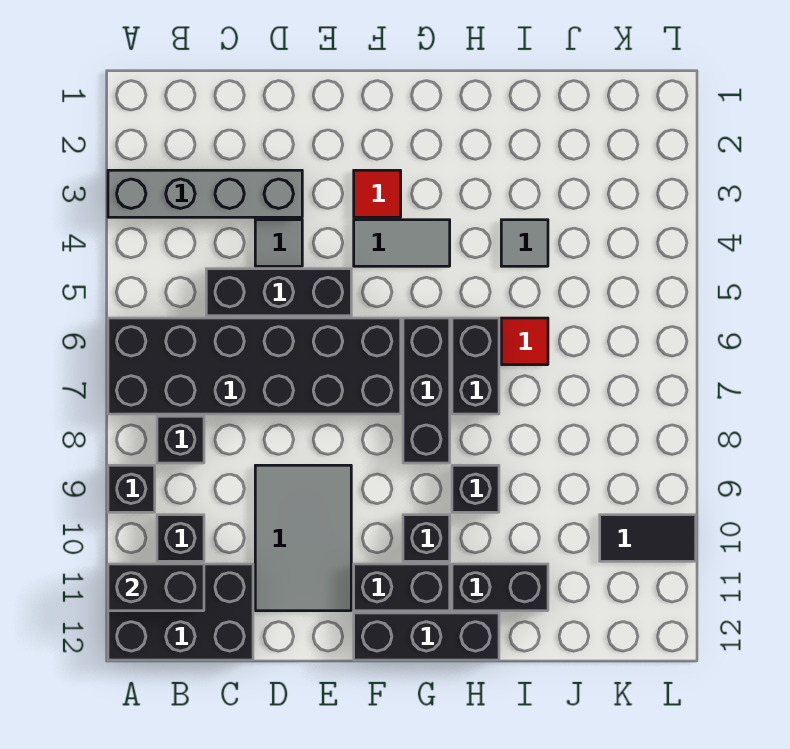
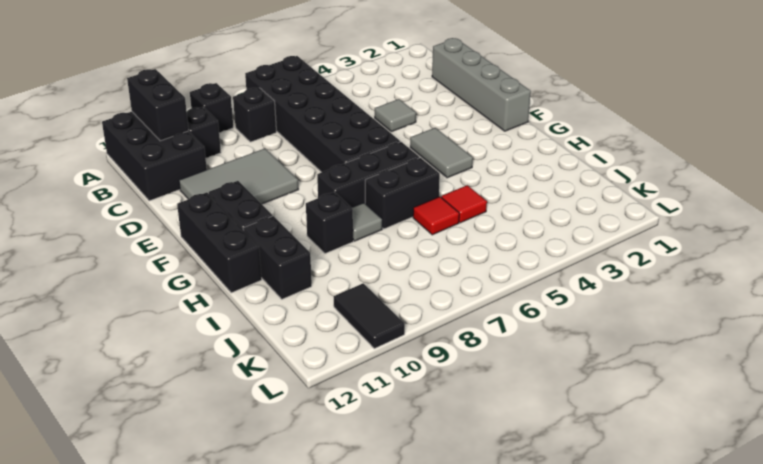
grey 1x4 brick [108,170,302,217] -> grey 1x4 brick moved to [432,38,531,131]
black 1x3 brick [206,269,351,316] -> none
red 1x1 tile [354,170,401,217] -> red 1x1 tile moved to [441,185,487,223]
black 1x1 brick [403,515,450,561] -> none
grey 1x1 tile [501,220,548,266] -> grey 1x1 tile moved to [351,203,382,241]

